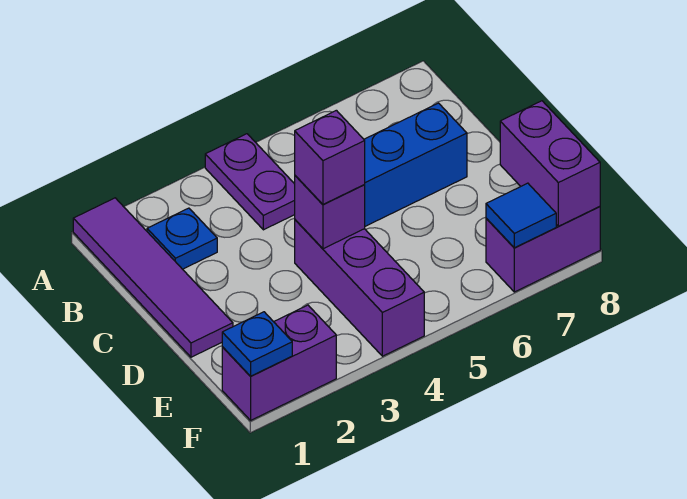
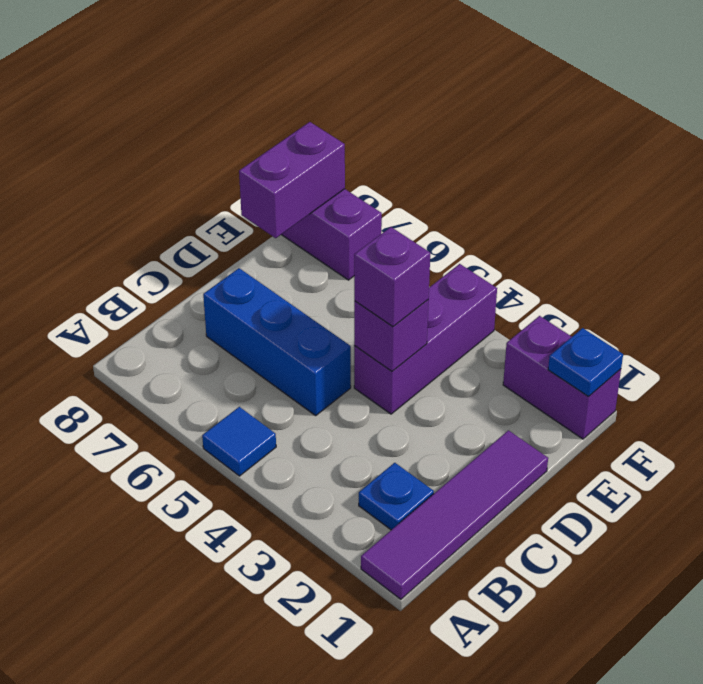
purple 1x2 plate [205,134,295,230] -> none
blue 1x1 tile [486,183,556,248] -> blue 1x1 tile moved to [202,407,276,476]

